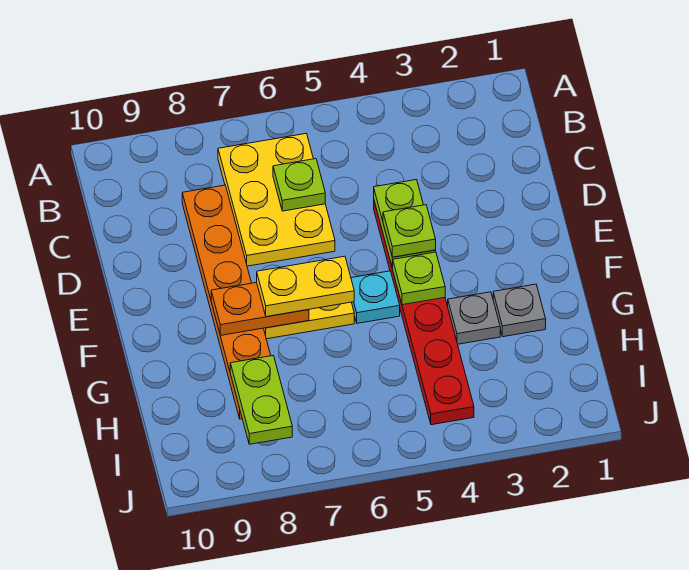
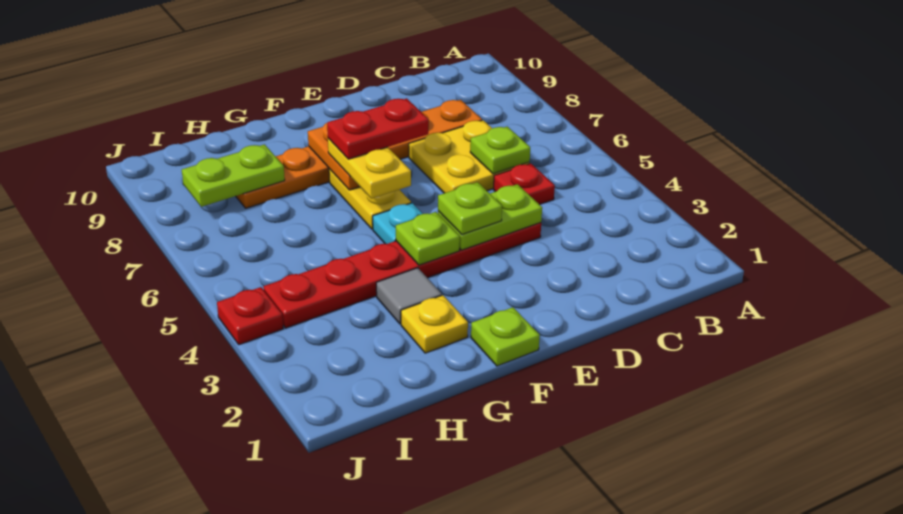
yellow 2x3 plate [218,134,335,266] -> yellow 2x2 plate [409,120,530,193]
none -> red 1x1 plate [494,163,555,205]
none -> red 1x2 plate [327,98,429,159]
none -> lime 1x1 plate [471,307,540,366]
grey 1x1 plate [493,284,546,337] -> yellow 1x1 plate [401,295,468,353]
grey 1x1 plate [448,292,500,344] -> grey 1x1 tile [376,268,442,324]
none -> red 1x1 plate [217,287,283,345]

